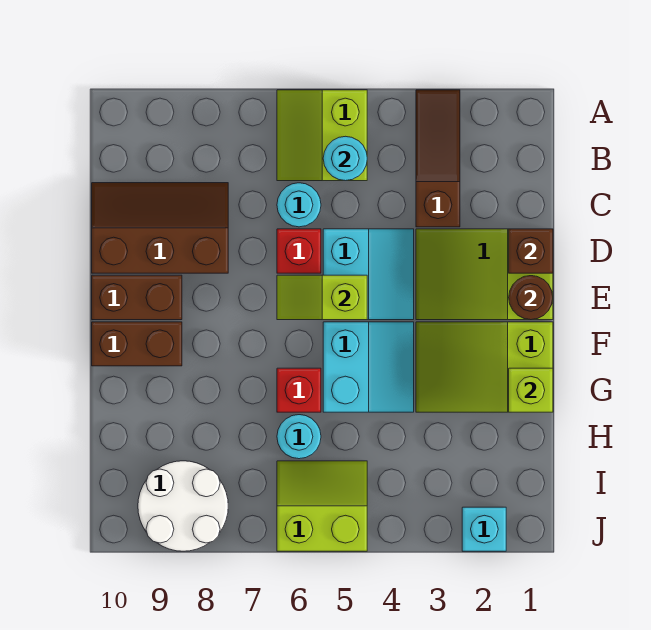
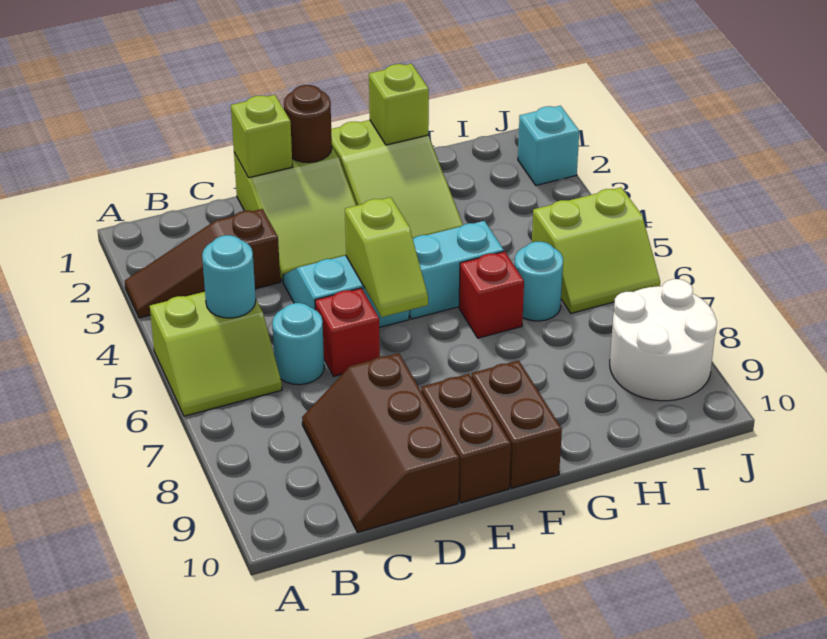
brown 1x1 brick [509,229,553,273] -> lime 1x1 brick [231,95,292,178]
lime 2x2 slope [277,461,367,551] -> lime 2x2 slope turned to [532,187,660,313]

